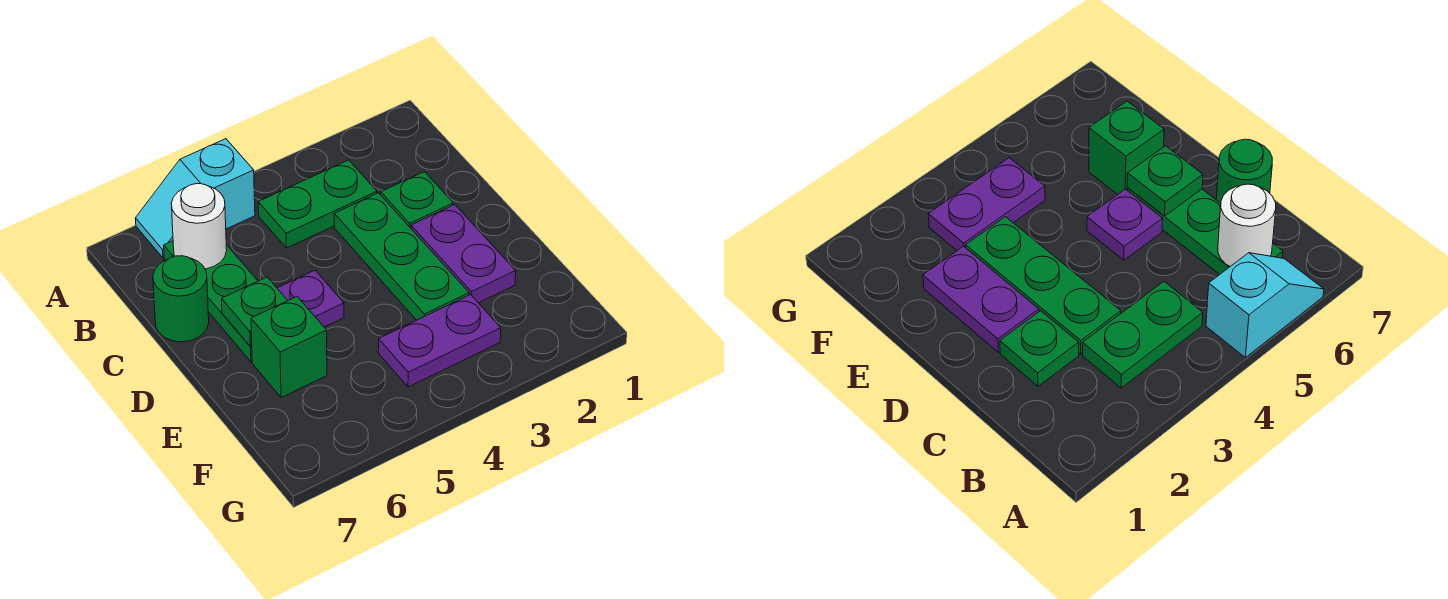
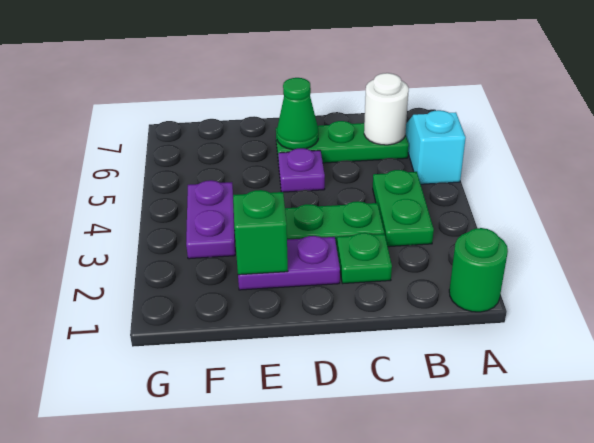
green 1x1 round brick [153,256,209,342] -> green 1x1 round brick moved to [449,228,508,312]
green 1x1 plate [222,277,288,347] -> green 1x1 cone [277,78,318,150]
green 1x1 brick [251,297,327,398] -> green 1x1 brick moved to [233,190,288,275]

